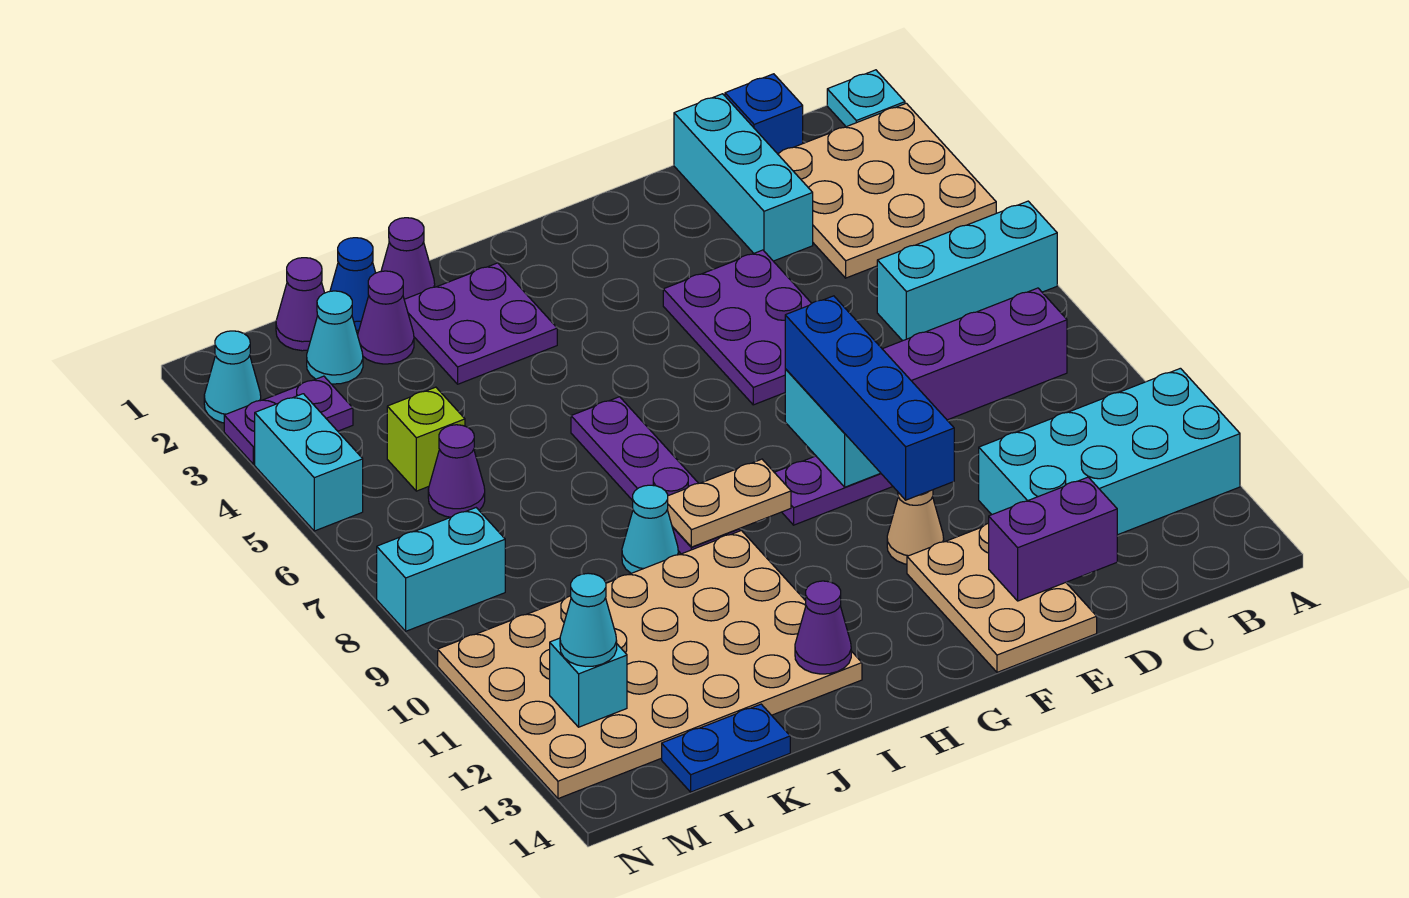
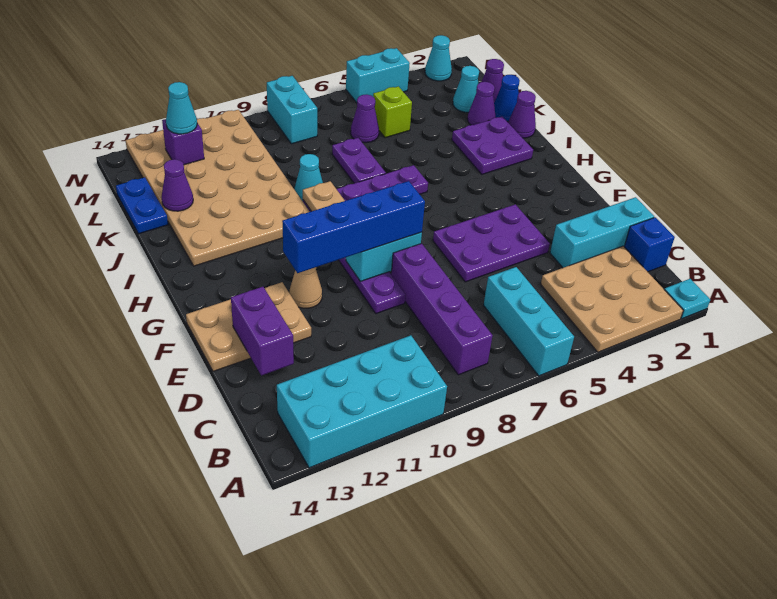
cyan 2x4 brick [979,368,1240,535] -> cyan 2x4 brick turned to [277,335,447,468]
purple 1x1 cone [795,581,851,674] -> purple 1x1 cone moved to [161,159,193,211]
purple 1x2 plate [224,376,353,464] -> purple 1x2 plate moved to [332,138,386,183]
cyan 1x1 brick [550,638,627,727] -> purple 1x1 brick [162,119,204,165]

